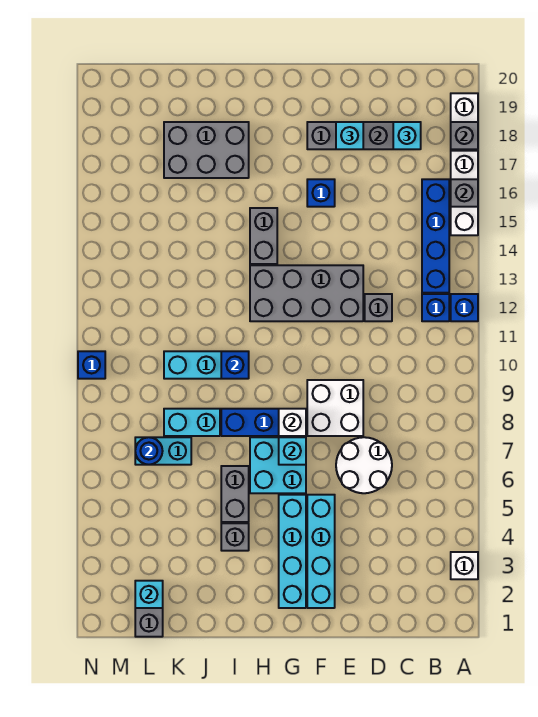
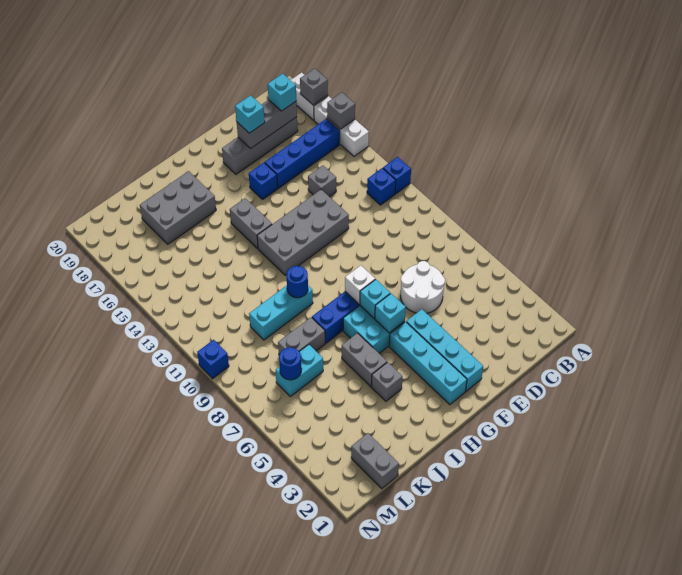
white 1x1 brick [451,552,478,579] -> none
blue 1x4 brick [422,179,449,293] -> blue 1x4 brick turned to [265,119,340,188]
grey 1x1 brick [365,294,392,321] -> grey 1x1 brick moved to [308,166,336,197]
white 2x2 brick [307,380,363,436] -> none
blue 1x1 brick [221,351,249,379] -> blue 1x1 round brick [286,266,308,298]
cyan 1x2 brick [164,409,220,436] -> grey 1x2 brick [278,317,325,355]
cyan 1x1 brick [135,581,163,608] -> cyan 1x1 brick moved to [375,294,406,333]

